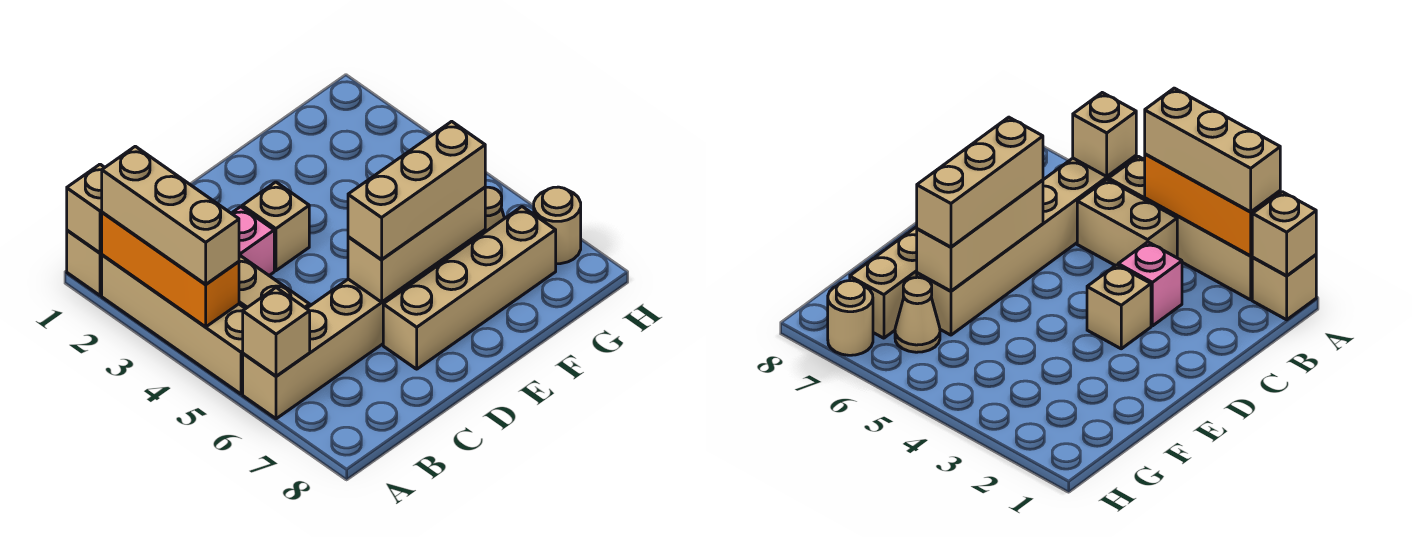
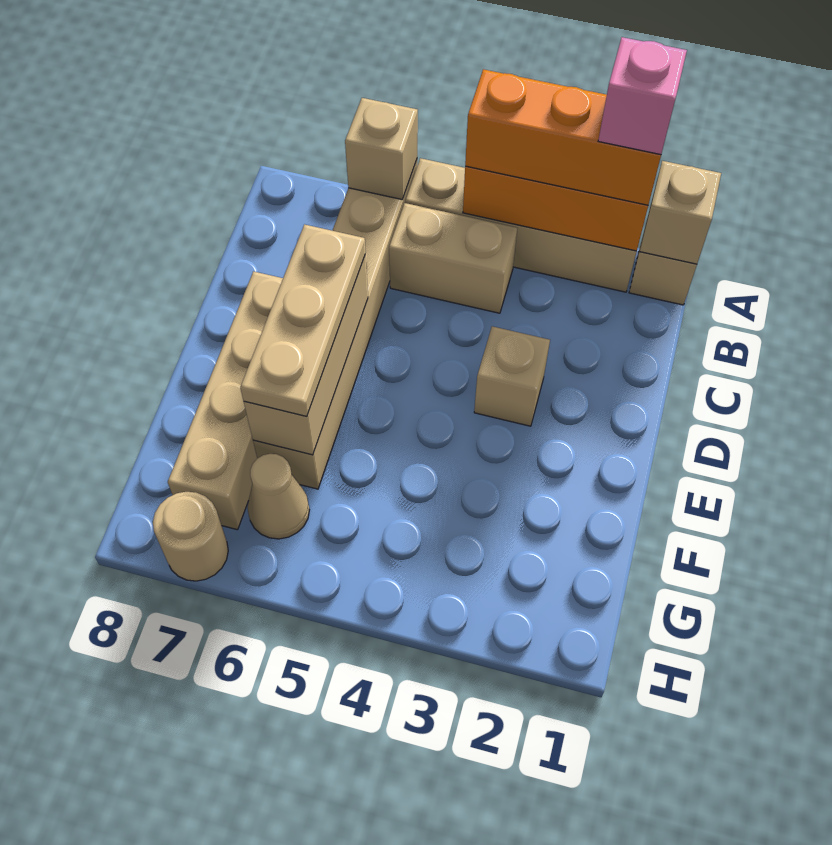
tan 1x3 brick [102,146,239,284] -> orange 1x3 brick [465,69,661,205]
pink 1x1 brick [231,207,274,275] -> pink 1x1 brick moved to [598,37,687,155]
tan 1x3 brick [348,121,485,260] -> tan 1x3 plate [240,224,366,416]

